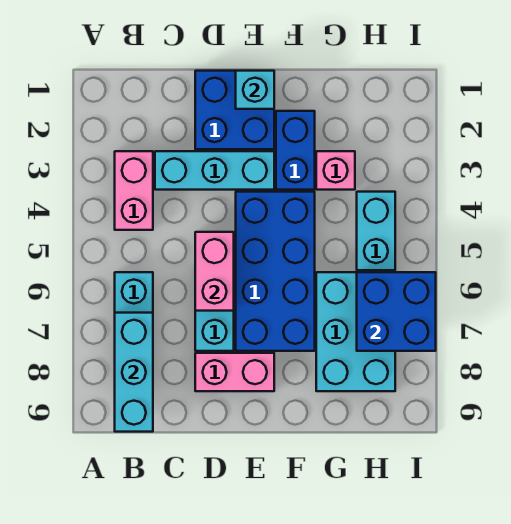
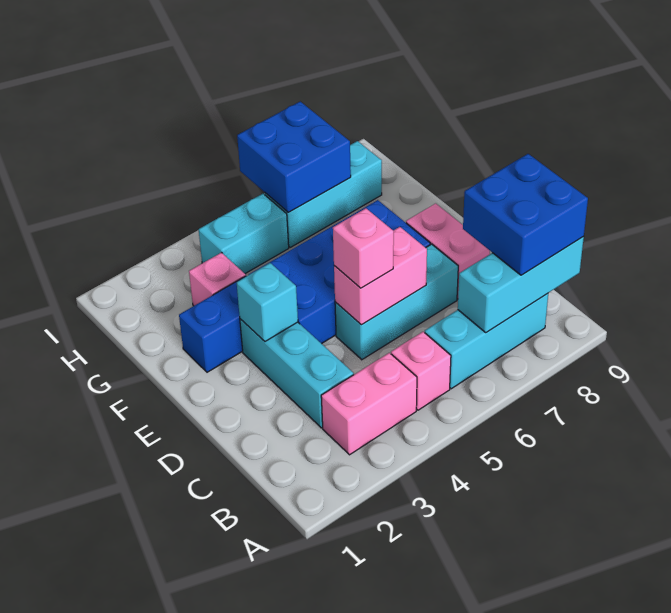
none -> pink 1x1 brick [391,332,451,410]
blue 2x2 brick [195,71,274,149] -> blue 2x2 brick moved to [463,154,588,275]
none -> pink 1x1 brick [333,208,394,288]
cyan 1x1 brick [236,71,274,109] -> cyan 1x1 brick moved to [237,263,298,341]
cyan 2x3 brick [316,272,395,391] -> cyan 1x3 brick [265,141,382,247]

